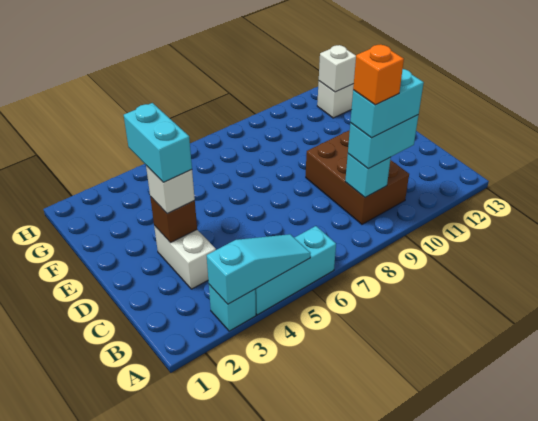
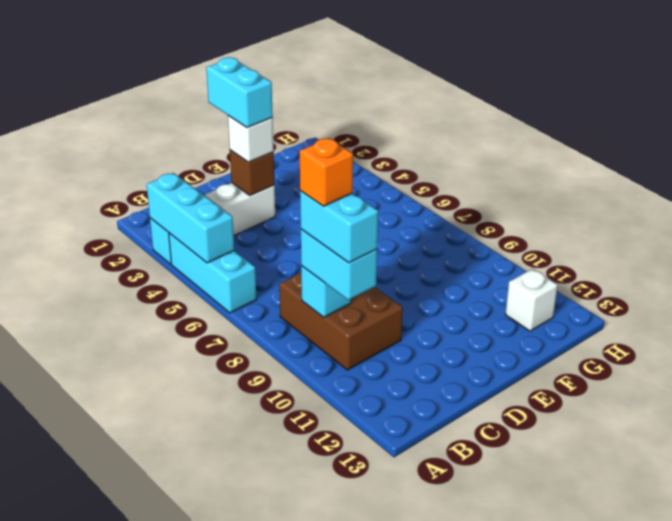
cyan 1x3 slope [207,234,311,304] -> cyan 1x3 brick [147,173,234,263]
brown 2x3 brick [306,130,409,224] -> brown 2x3 brick turned to [279,273,403,370]
cyan 1x2 brick [124,103,192,182] -> cyan 1x2 brick turned to [206,57,273,128]
white 1x1 brick [319,45,356,92] -> none

